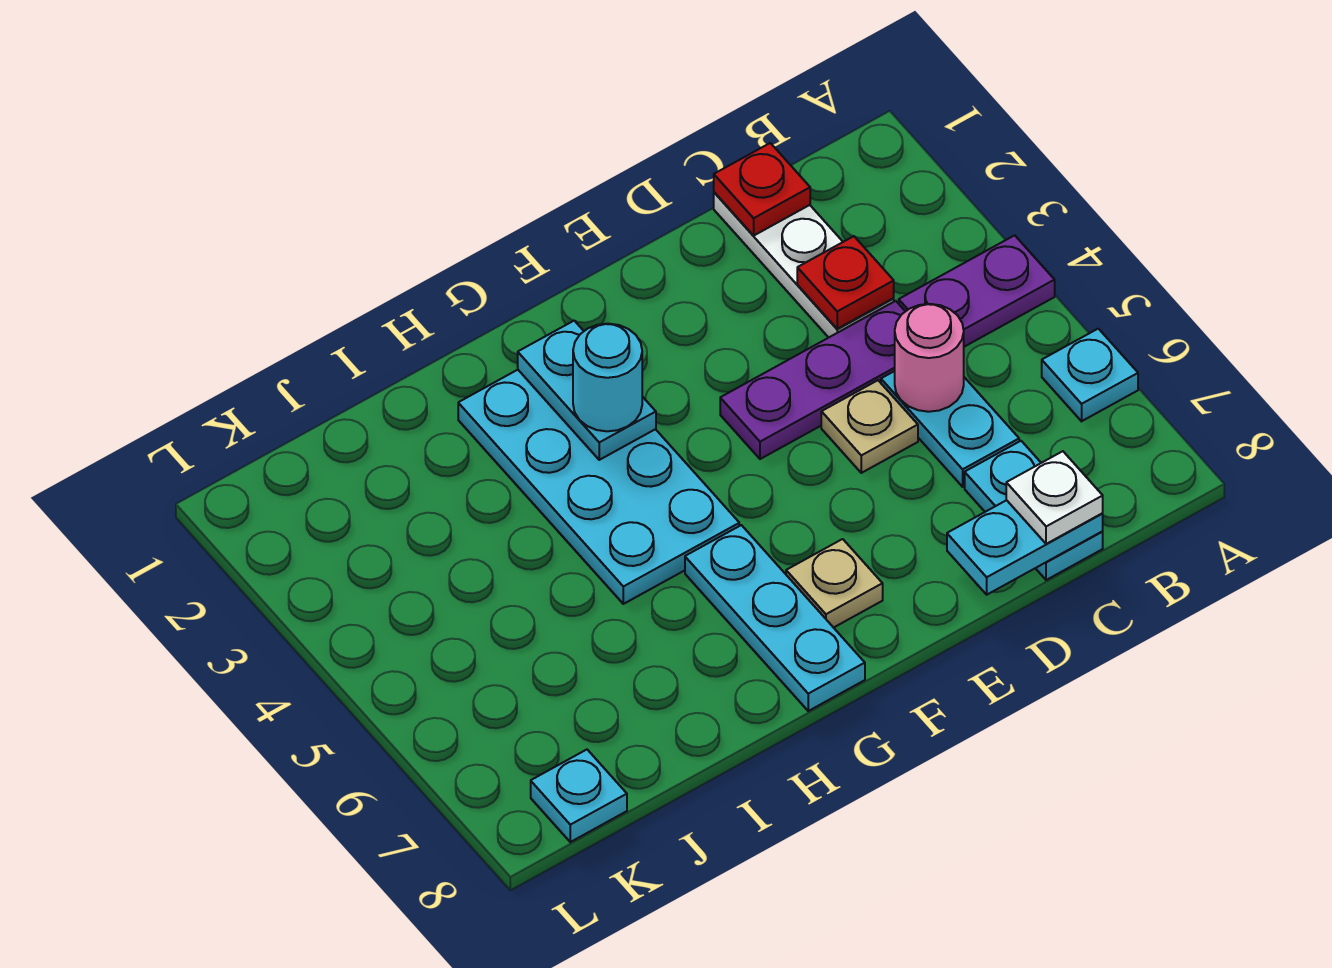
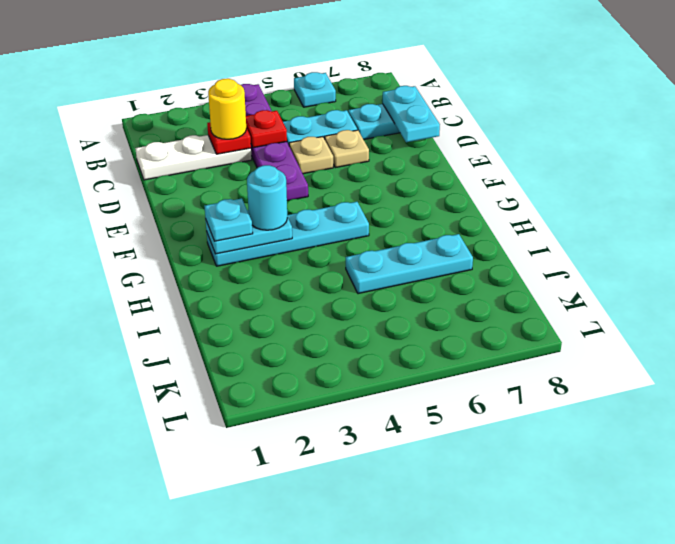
red 1x1 plate [714,143,810,235] -> red 1x1 plate moved to [246,110,287,148]
none -> yellow 1x1 round brick [208,79,246,139]
pink 1x1 round brick [895,304,964,412] -> none
white 1x1 plate [1006,451,1103,544] -> none
tan 1x1 plate [786,539,883,628] -> tan 1x1 plate moved to [325,130,369,168]
cyan 2x4 plate [458,370,739,604] -> cyan 1x4 plate [206,202,369,266]
cyan 1x3 plate [685,525,865,711] -> cyan 1x3 plate moved to [346,234,473,294]
cyan 1x1 plate [531,750,627,842] -> cyan 1x1 plate moved to [205,198,253,241]

